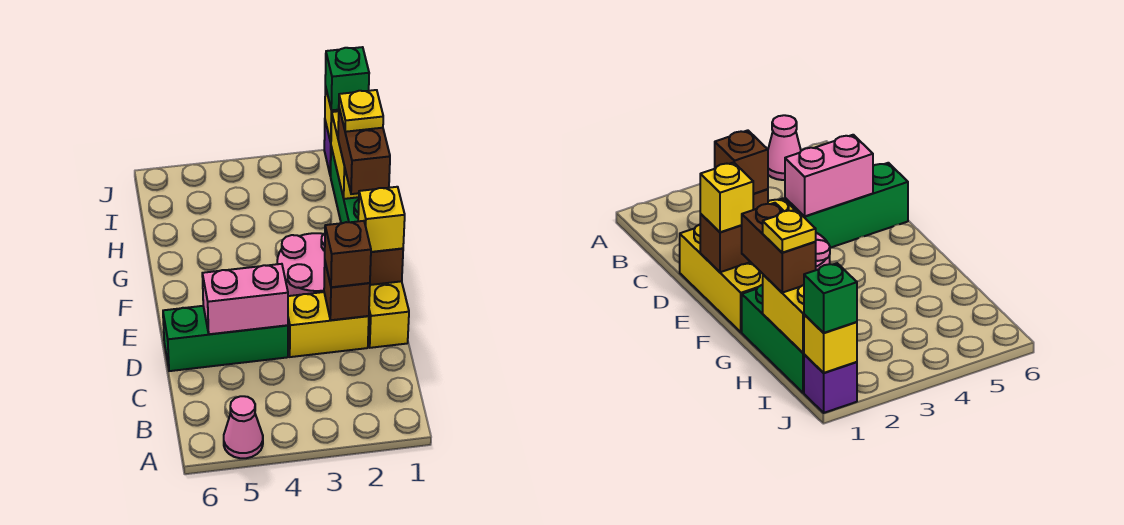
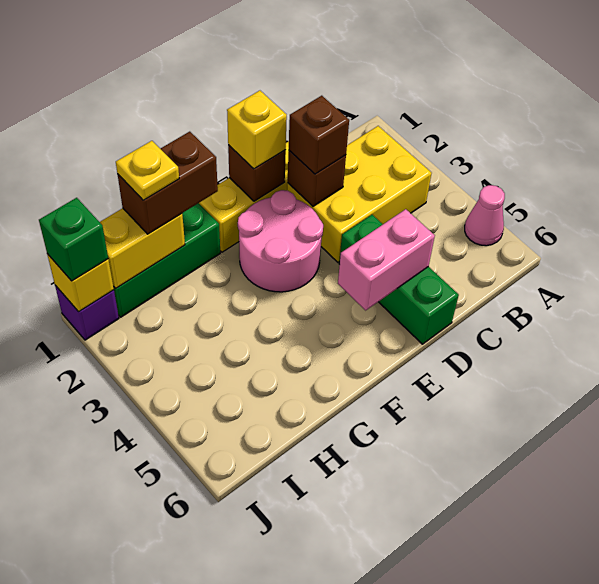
yellow 1x2 brick [288,292,369,357] -> yellow 2x3 brick [287,126,432,262]
pink 1x2 brick [202,264,288,334] -> pink 1x2 brick turned to [338,209,435,310]

